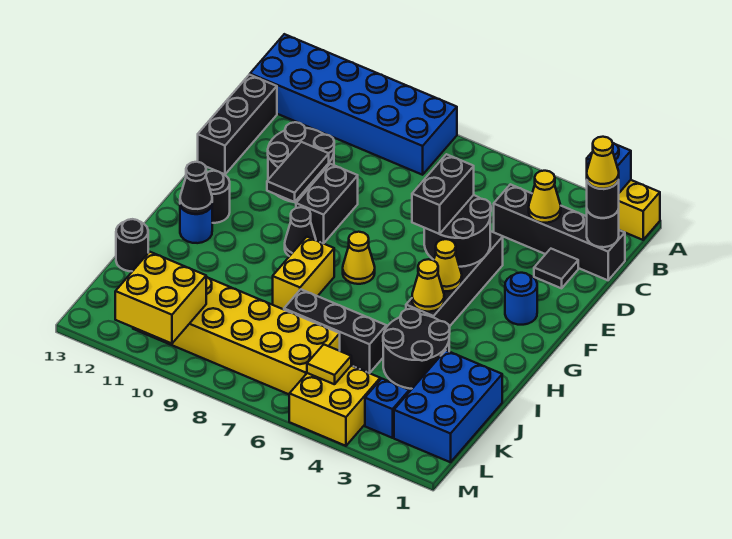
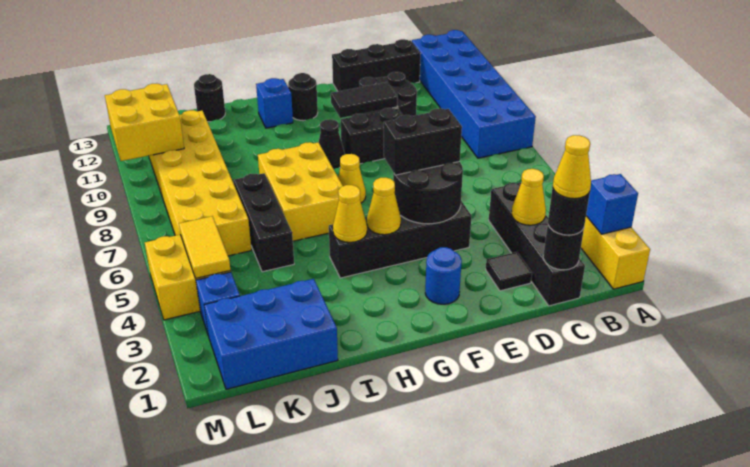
yellow 1x2 brick [273,237,334,309] -> yellow 2x3 brick [258,142,343,241]
blue 1x1 round brick [180,205,212,243] -> blue 1x1 brick [256,78,293,128]
black 1x1 cone [180,162,212,214] -> none
black 2x2 round brick [383,309,450,389] -> none
yellow 1x1 tile [307,344,351,384] -> yellow 1x2 tile [179,216,230,278]

